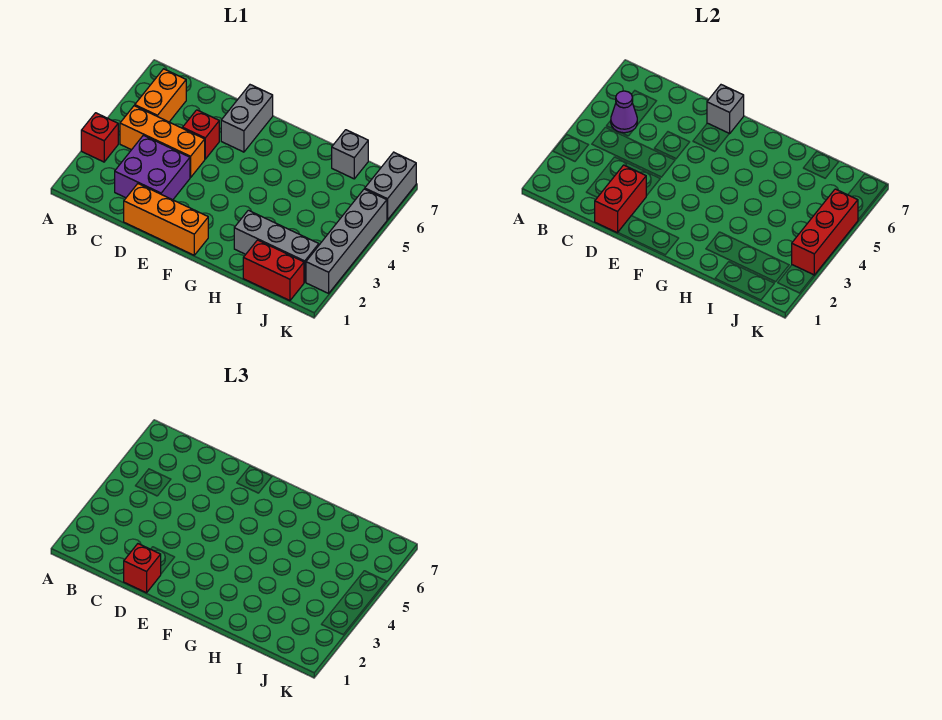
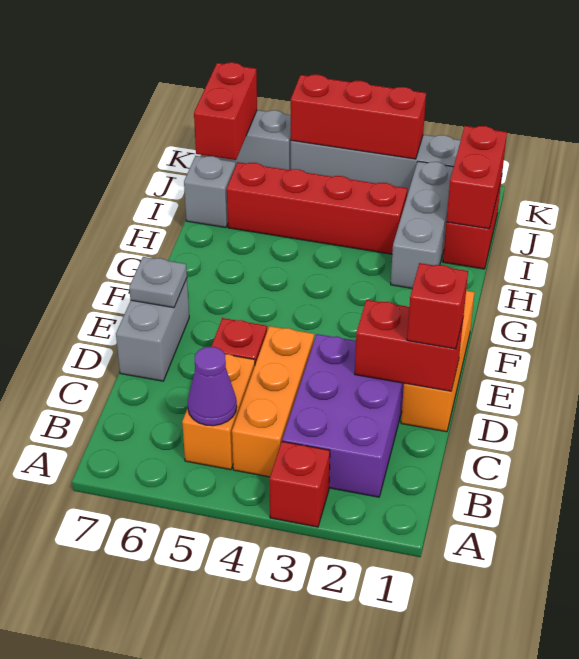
orange 1x2 brick [135,69,186,122] -> orange 1x2 brick turned to [182,354,255,470]
purple 2x2 brick [115,135,190,200] -> purple 2x3 brick [282,334,404,497]
grey 1x2 brick [221,85,273,152] -> grey 1x2 brick turned to [116,278,189,381]
grey 1x1 brick [707,85,744,134] -> grey 1x1 plate [129,257,187,308]
none -> red 1x2 brick [446,126,507,229]
none -> red 1x4 brick [227,162,407,254]
none -> red 1x2 brick [194,63,257,160]

